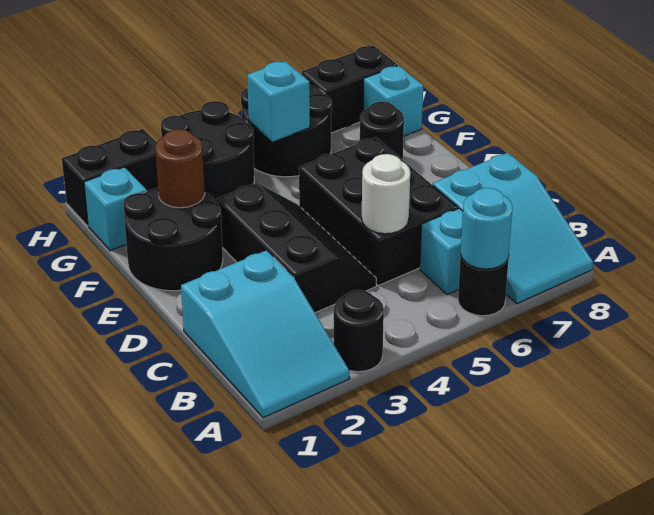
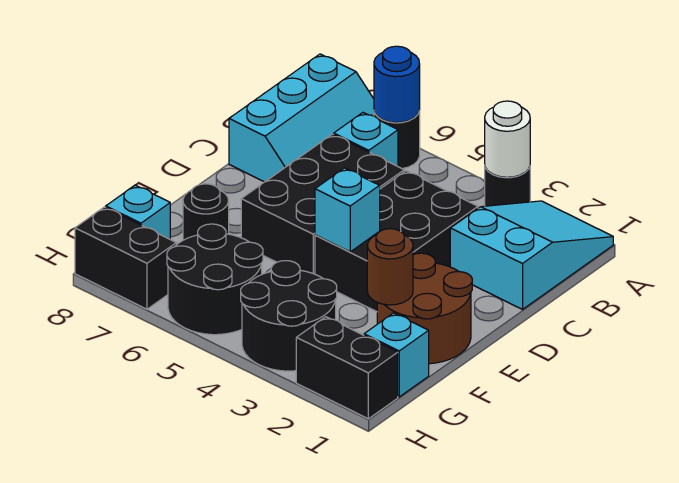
cyan 1x1 round brick [461,188,513,269] -> blue 1x1 round brick [374,46,420,123]
cyan 2x3 slope [433,153,593,304] -> cyan 2x3 slope turned to [229,54,374,182]
black 2x3 slope [217,183,376,313] -> black 2x3 brick [315,171,478,312]
white 1x1 round brick [362,154,410,234] -> white 1x1 round brick moved to [485,101,530,177]
black 2x2 round brick [123,188,223,291] -> brown 2x2 round brick [377,253,472,364]
cyan 1x1 brick [247,61,310,142] -> cyan 1x1 brick moved to [315,168,380,252]

